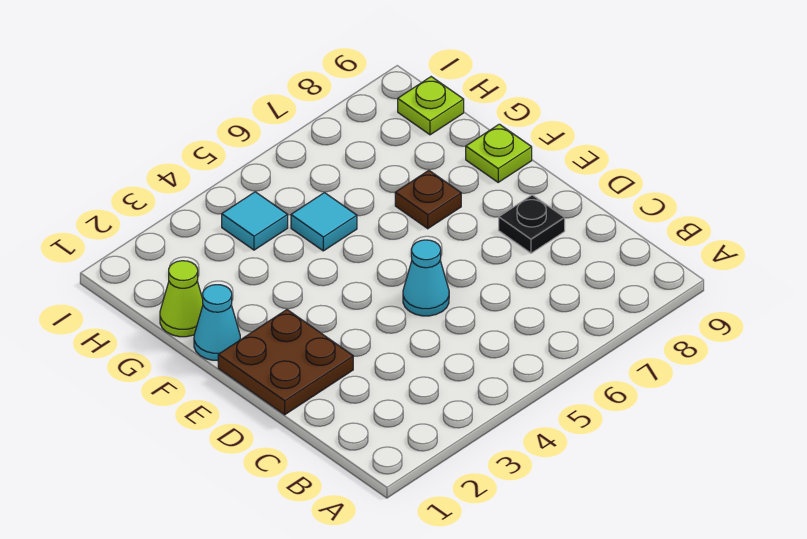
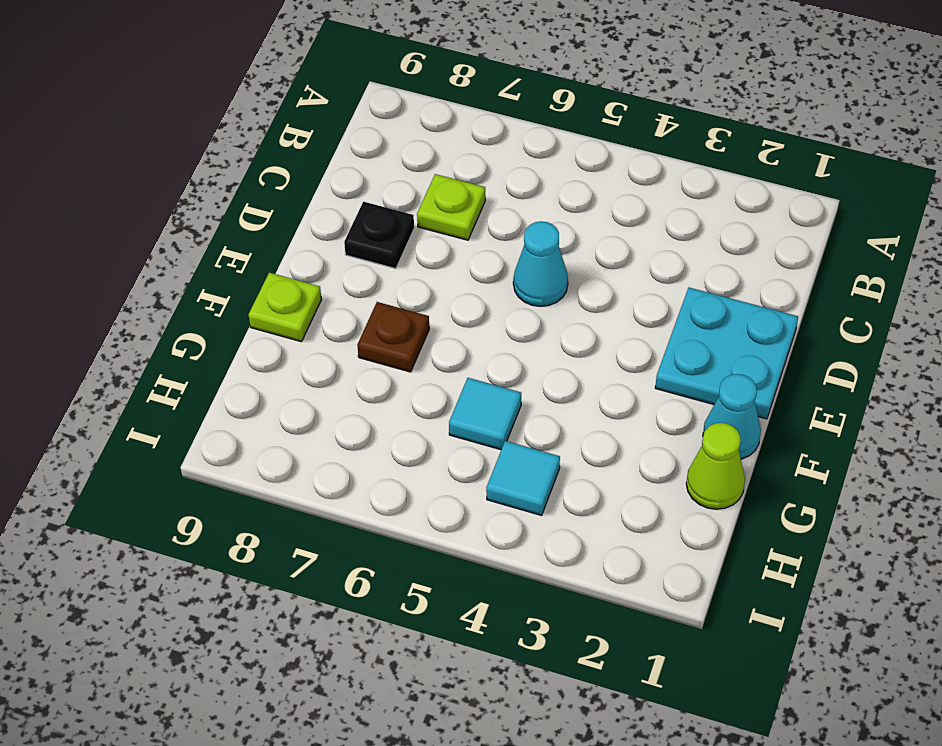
brown 2x2 plate [218,310,353,415] -> cyan 2x2 plate [655,288,798,419]
lime 1x1 plate [398,77,464,135] -> lime 1x1 plate moved to [417,174,485,240]

